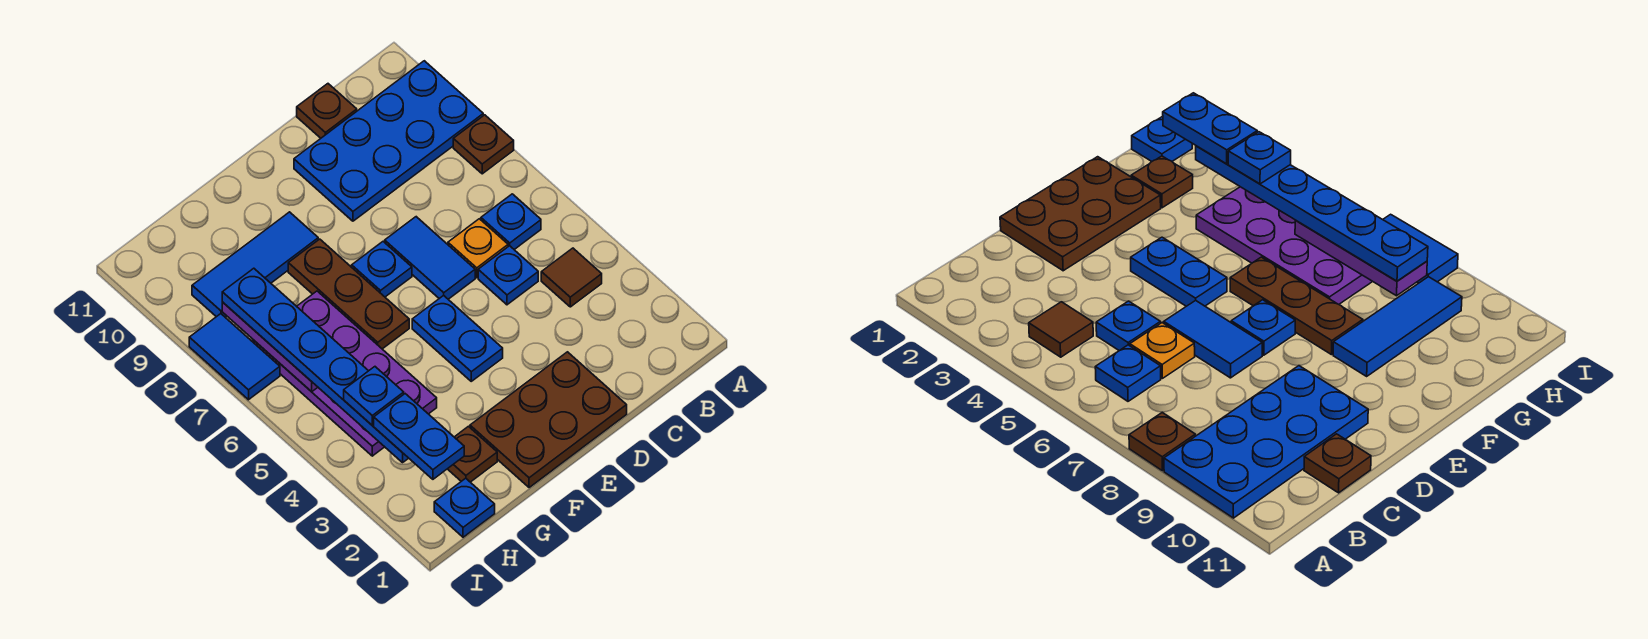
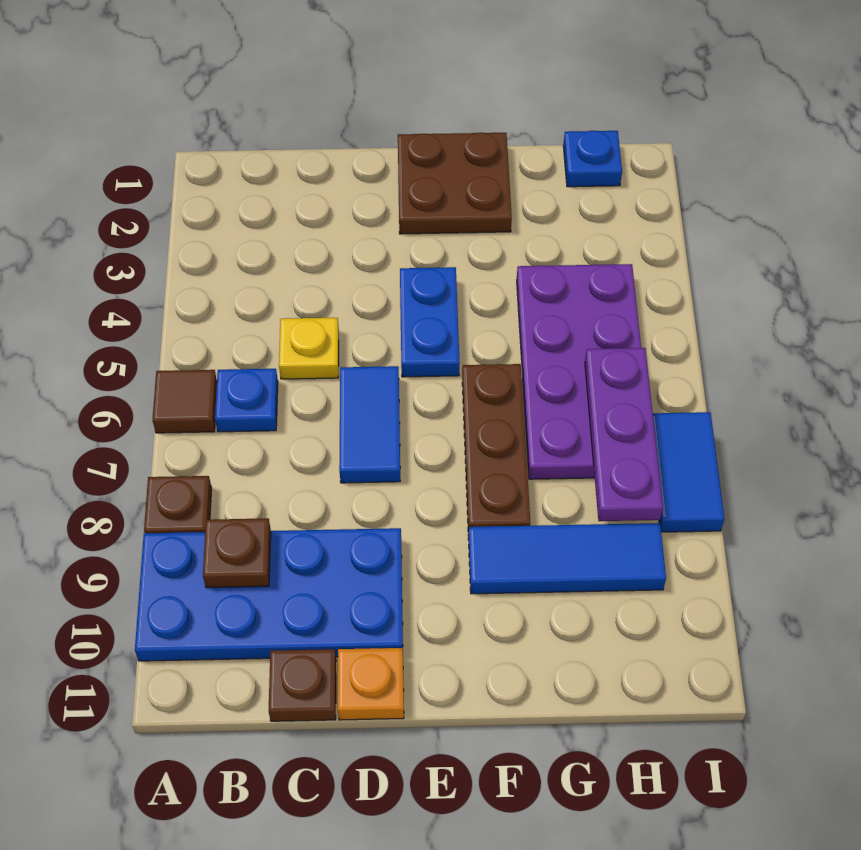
brown 1x1 tile [541,248,602,307] -> brown 1x1 tile moved to [153,370,217,433]
blue 1x1 plate [478,246,538,305] -> yellow 1x1 plate [279,318,339,379]
orange 1x1 plate [448,219,508,278] -> orange 1x1 plate moved to [338,648,404,720]
brown 2x3 plate [470,352,627,488] -> brown 2x2 plate [398,133,512,234]
blue 1x1 plate [352,242,412,297] -> none
brown 1x1 plate [448,426,497,482] -> brown 1x1 plate moved to [203,518,271,588]
blue 1x2 plate [374,394,464,479] -> none
blue 1x6 plate [222,268,408,463] -> none
blue 1x1 plate [344,367,404,425] -> none

